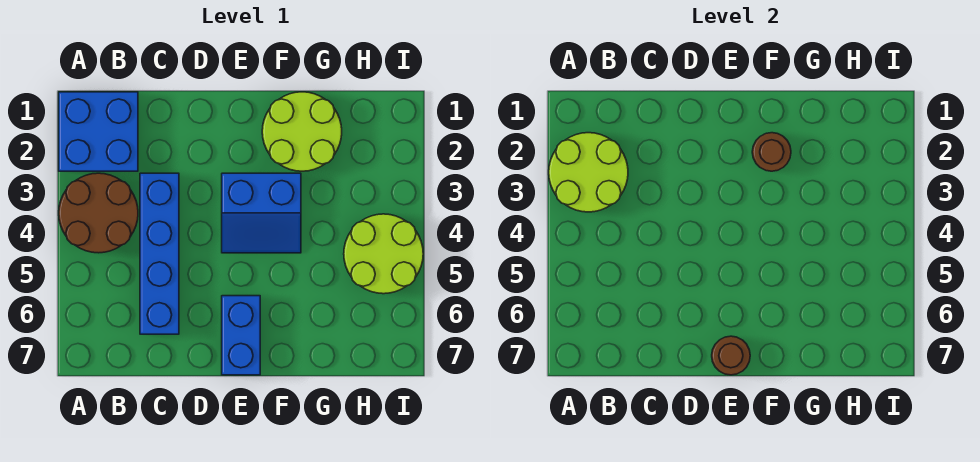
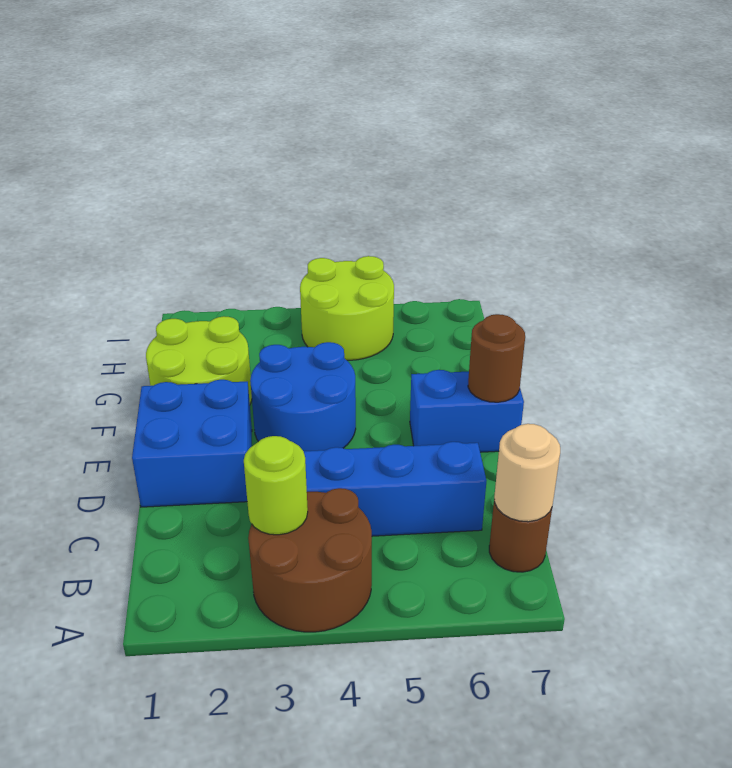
blue 2x2 brick [59,92,138,171] -> blue 2x2 brick moved to [132,380,252,507]
lime 2x2 round brick [549,133,628,212] -> lime 1x1 round brick [244,436,308,535]
none -> tan 1x1 round brick [494,424,560,522]
blue 2x2 slope [222,173,301,253] -> blue 2x2 round brick [250,342,356,451]
brown 1x1 round brick [752,133,791,171] -> brown 1x1 round brick moved to [489,500,552,572]

